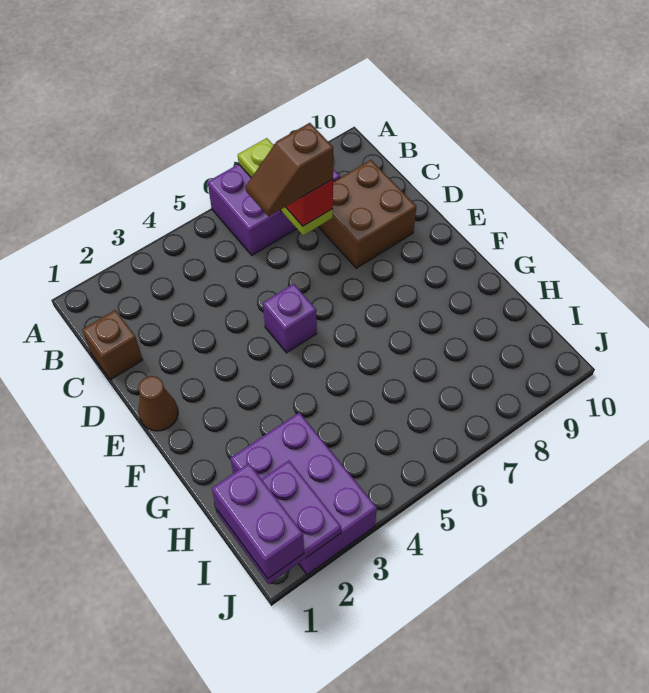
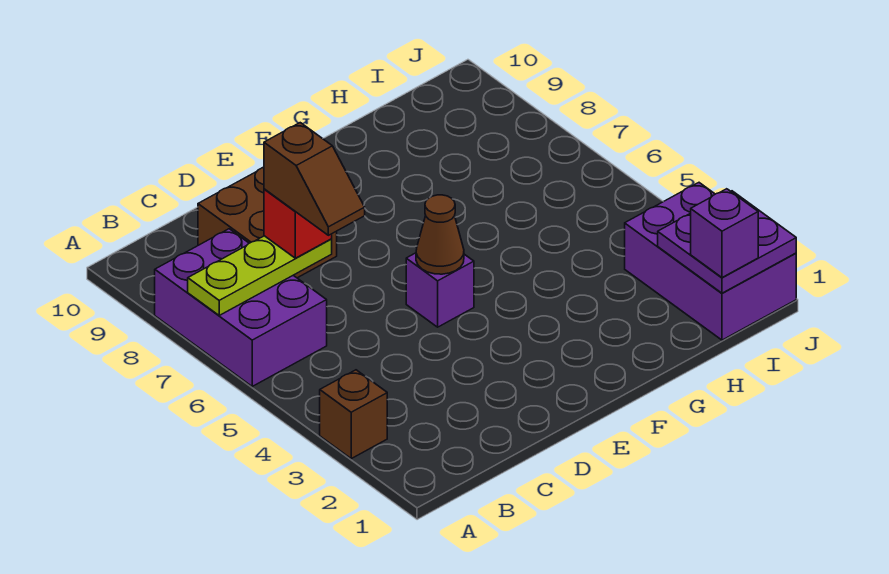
brown 1x1 brick [82,310,143,380] -> brown 1x1 brick moved to [320,370,387,459]
brown 1x1 cone [138,376,178,431] -> brown 1x1 cone moved to [416,195,464,274]
purple 2x3 brick [230,412,377,575] -> purple 2x3 brick turned to [625,183,796,340]
purple 1x2 brick [212,463,304,578] -> purple 1x1 brick [691,189,758,278]

